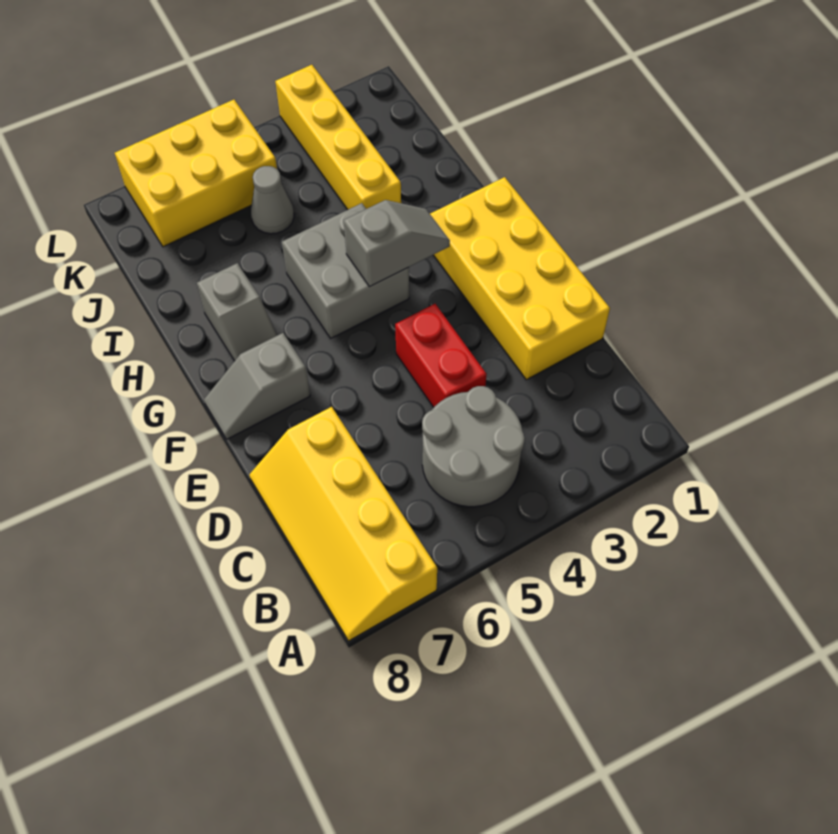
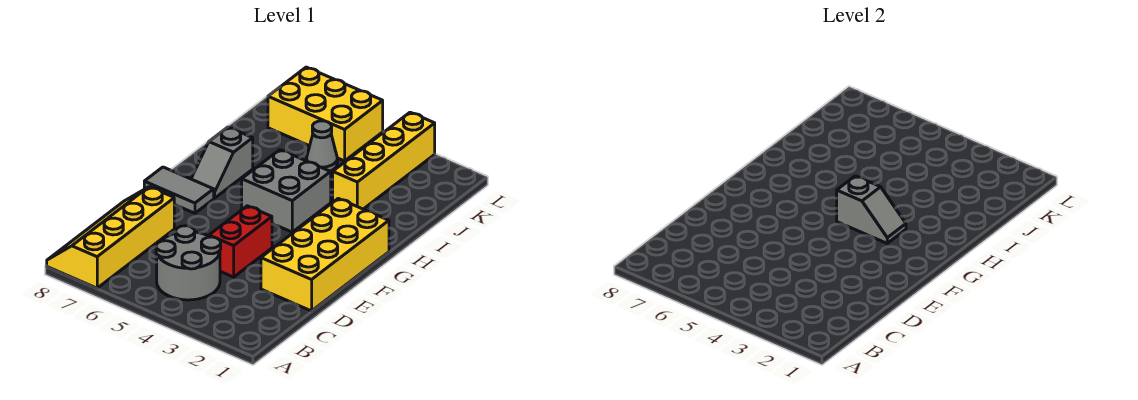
grey 1x2 slope [204,333,310,439] -> grey 1x2 tile [144,167,214,213]

